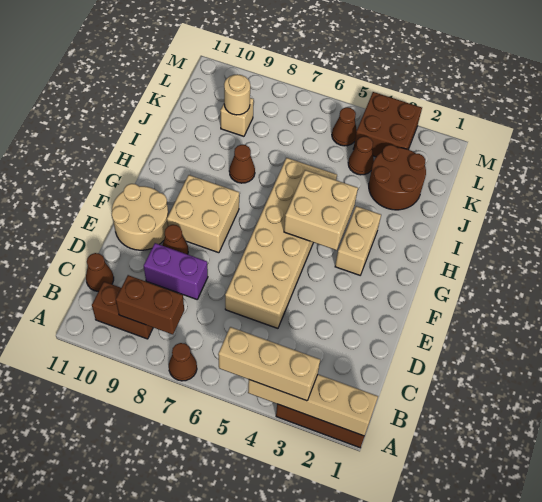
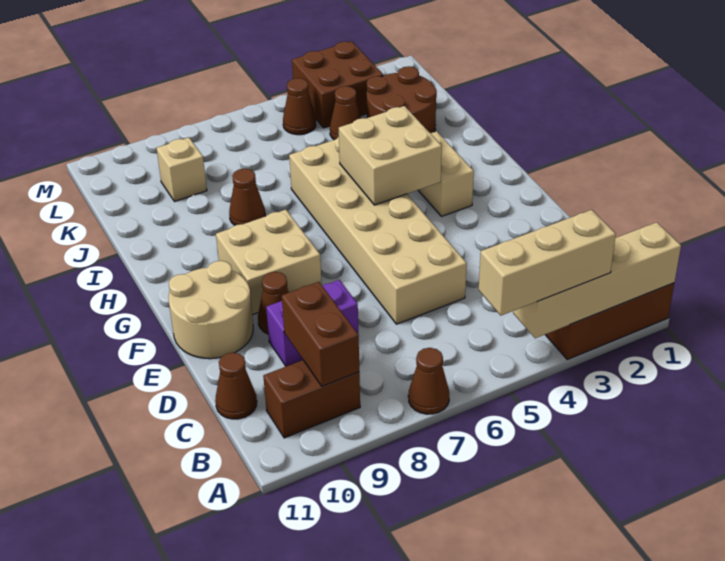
brown 1x2 brick [116,275,184,334] -> brown 1x2 brick turned to [282,282,359,386]
tan 1x1 round brick [224,74,250,115] -> none

